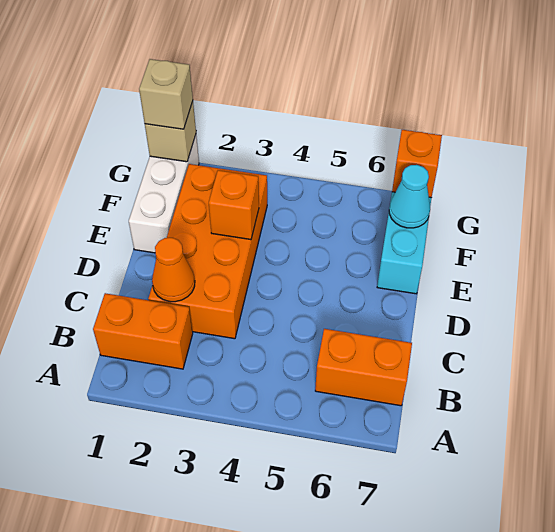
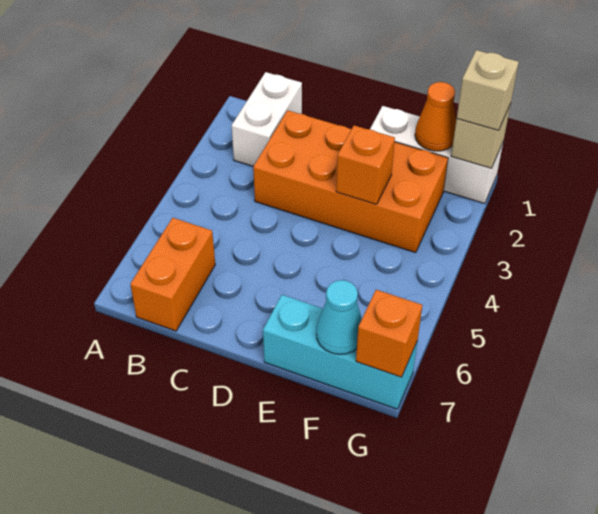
orange 1x2 brick [93,293,193,369] -> white 1x2 brick [232,72,302,166]
orange 1x1 cone [152,238,195,302] -> orange 1x1 cone moved to [415,82,456,151]

